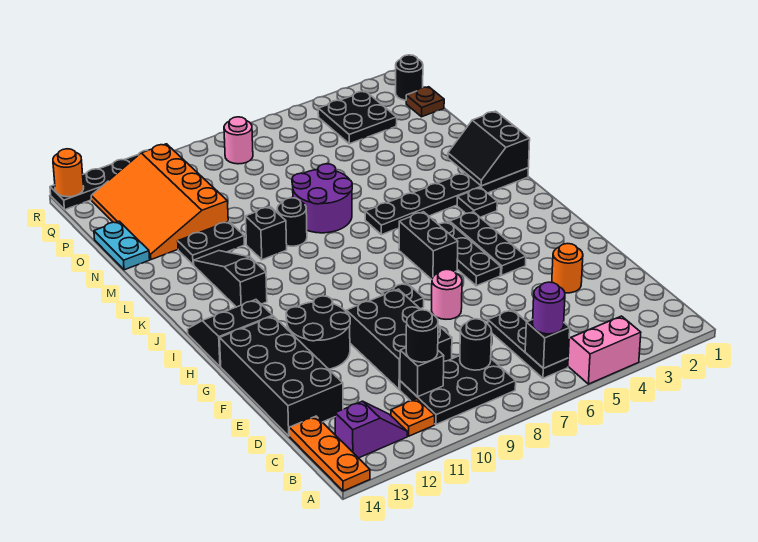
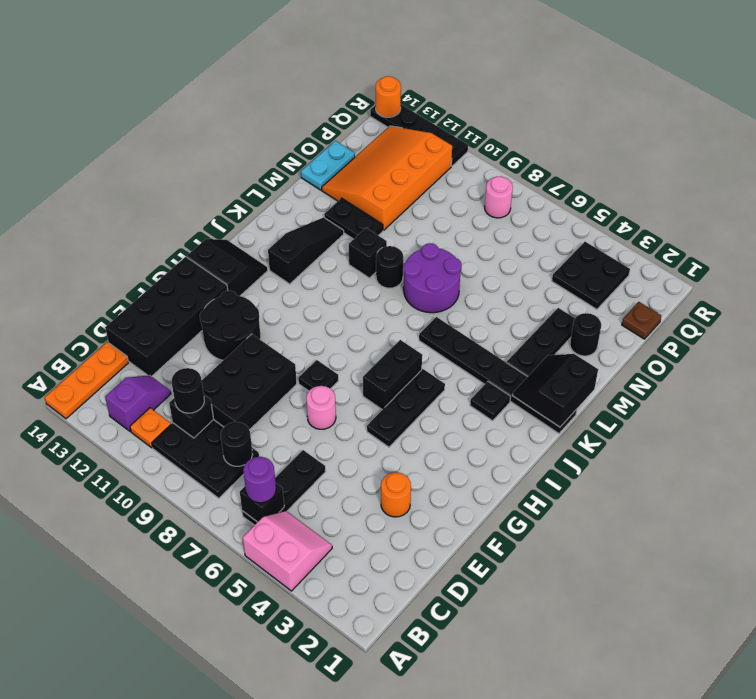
purple 1x2 slope [335,401,407,458] -> purple 1x2 slope turned to [105,376,171,431]
black 1x3 plate [450,212,526,275] -> black 1x3 plate moved to [507,308,575,376]
black 1x1 round brick [396,55,423,100] -> black 1x1 round brick moved to [570,313,601,356]

